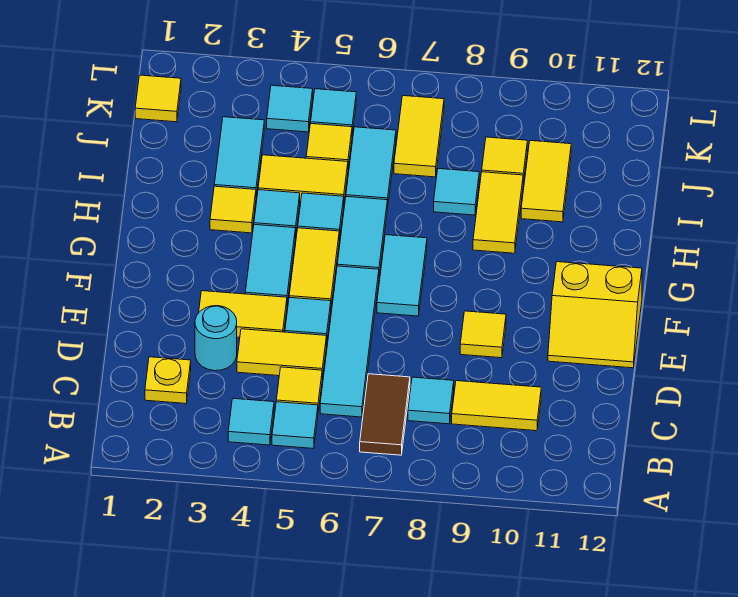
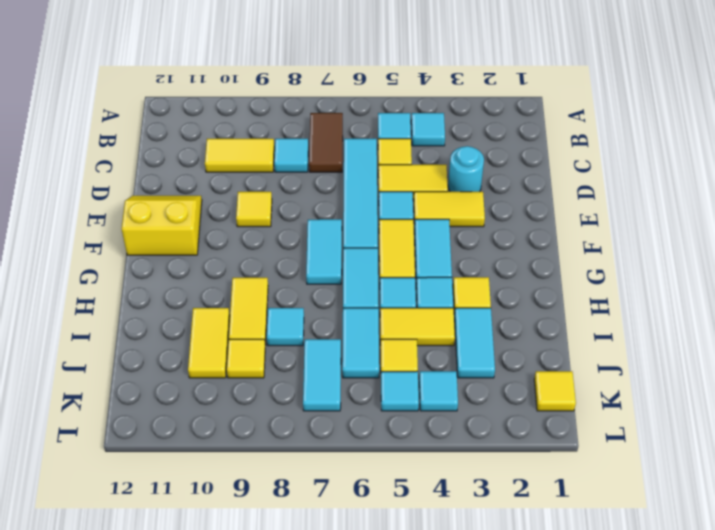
yellow 1x1 plate [145,357,191,404] -> none
yellow 1x2 tile [394,96,444,177] -> cyan 1x2 tile [303,339,341,411]

